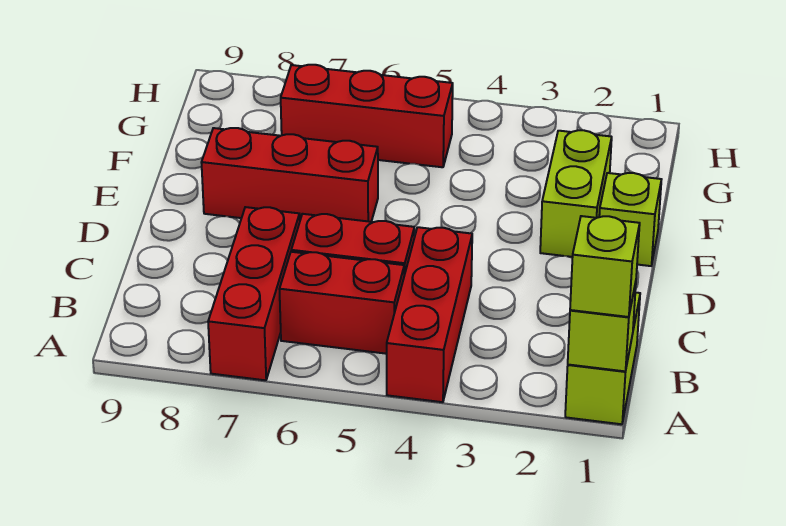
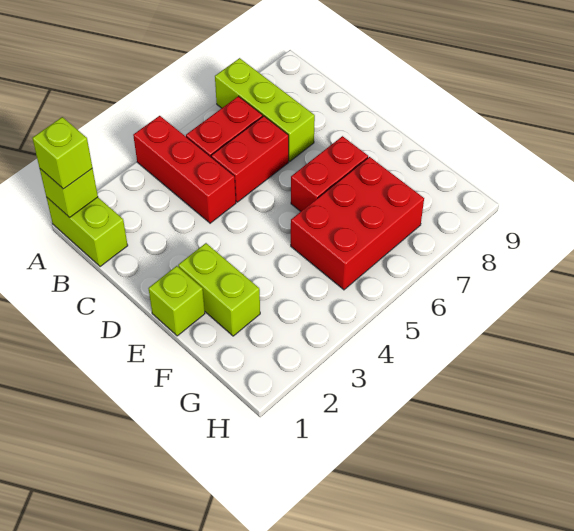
red 1x3 brick [208,207,300,380] -> lime 1x3 brick [215,58,315,161]
red 1x3 brick [201,128,378,222] -> red 1x2 brick [291,136,368,211]
red 1x3 brick [281,65,453,167] -> red 2x3 brick [291,157,424,290]

